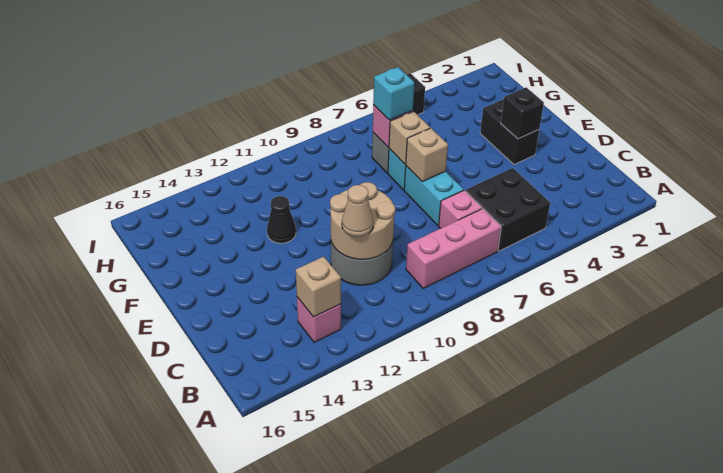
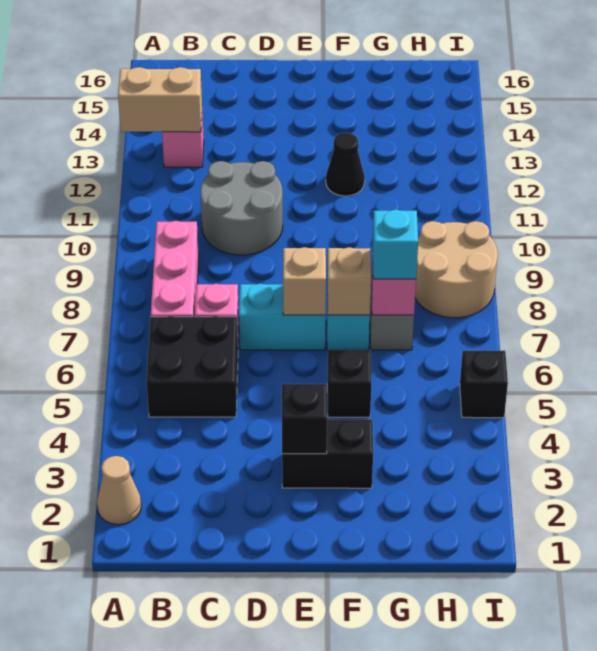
tan 1x1 brick [296,257,341,317] -> tan 1x2 brick [118,67,202,132]
tan 2x2 round brick [330,182,395,259] -> tan 2x2 round brick moved to [415,221,498,318]
tan 1x1 cone [342,185,374,237] -> tan 1x1 cone moved to [97,456,141,525]
none -> black 1x1 brick [327,350,371,417]

